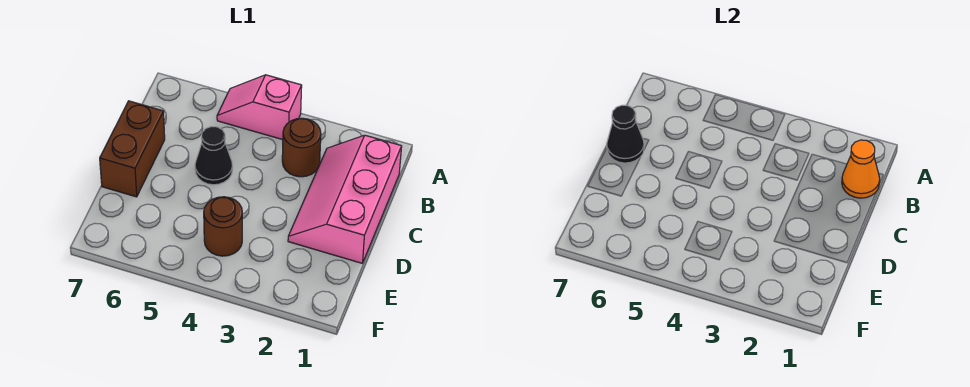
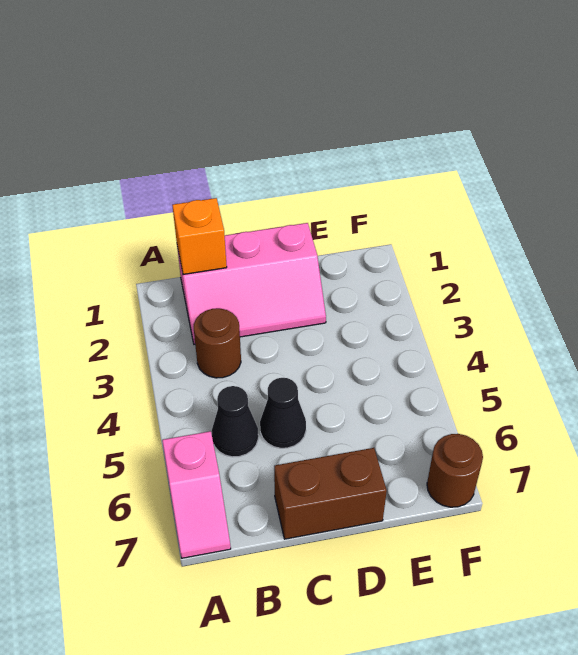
pink 1x2 slope [217,75,302,140] -> pink 1x2 slope moved to [162,431,231,558]
orange 1x1 cone [842,140,880,198] -> orange 1x1 brick [172,198,227,274]
black 1x1 cone [607,105,644,163] -> black 1x1 cone moved to [212,386,258,457]
brown 1x1 round brick [204,197,242,256] -> brown 1x1 round brick moved to [427,434,483,507]

